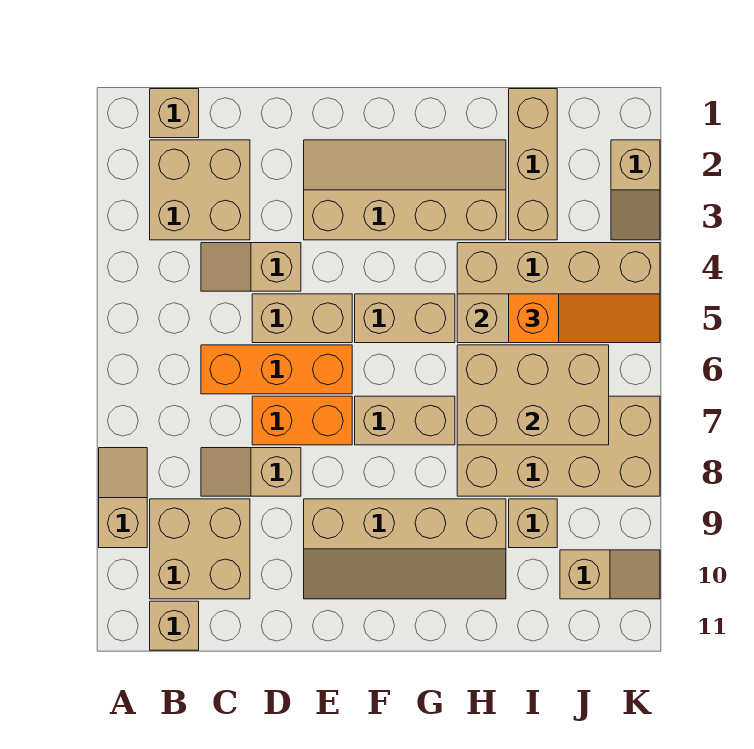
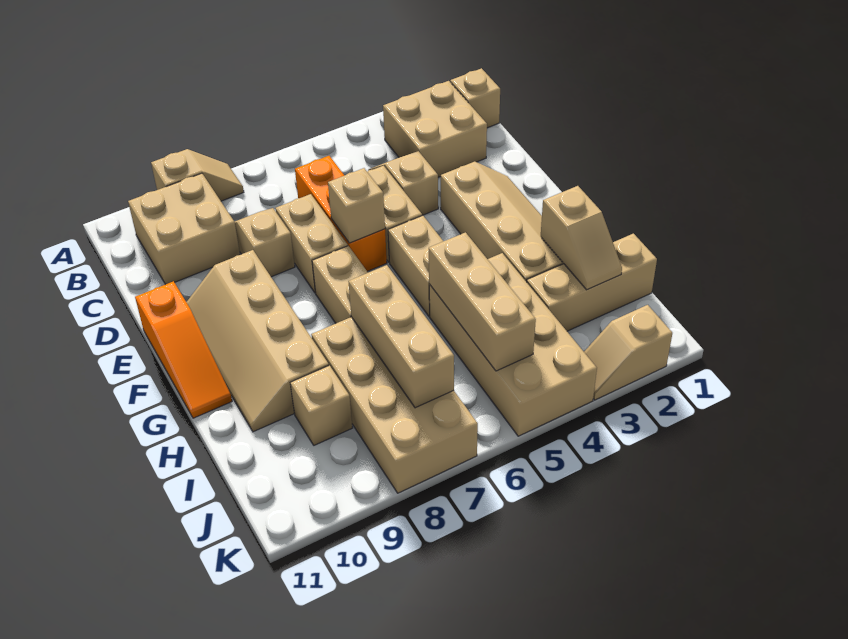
tan 1x1 brick [150,601,199,650] -> tan 1x1 brick moved to [328,168,385,243]
orange 1x2 brick [252,396,352,445] -> tan 1x2 brick [275,194,348,293]
tan 2x3 brick [457,345,609,445] -> tan 1x3 brick [348,265,454,408]
orange 1x3 slope [509,294,660,343] -> orange 1x3 slope moved to [135,281,232,418]
tan 1x2 slope [560,550,660,599] -> tan 1x2 slope moved to [541,186,622,290]

